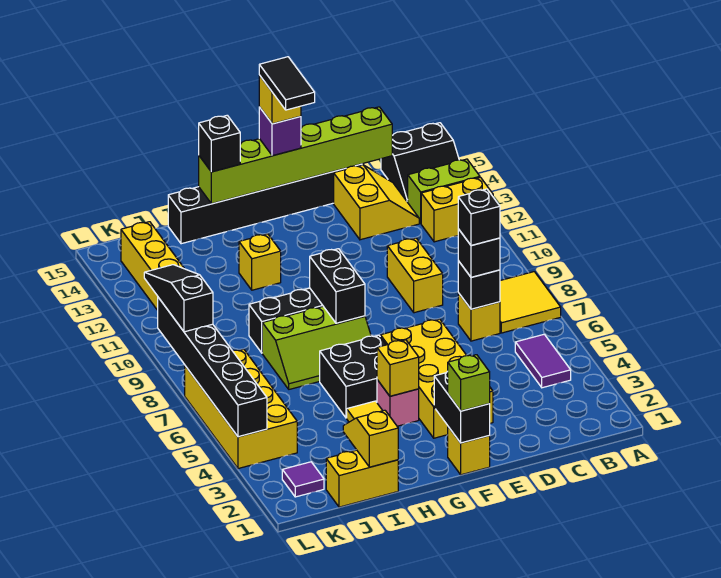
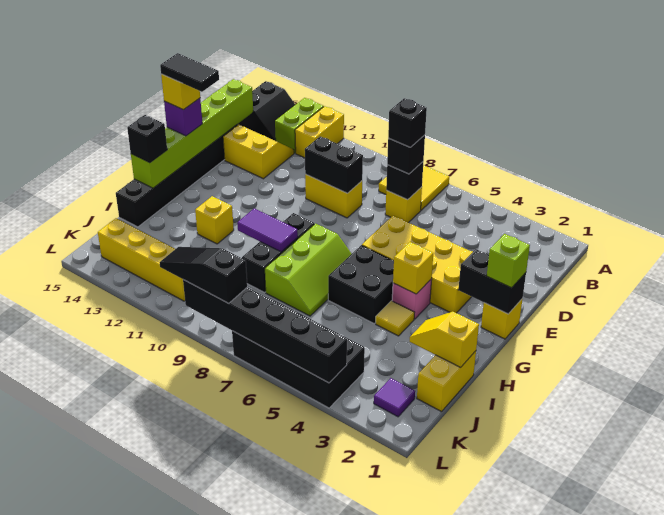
purple 1x2 tile [515,334,571,388] -> purple 1x2 tile moved to [237,208,298,252]
black 1x2 brick [310,249,365,323] -> black 1x2 brick moved to [305,136,363,193]
yellow 2x4 brick [185,349,297,469] -> black 2x4 brick [232,297,365,408]

